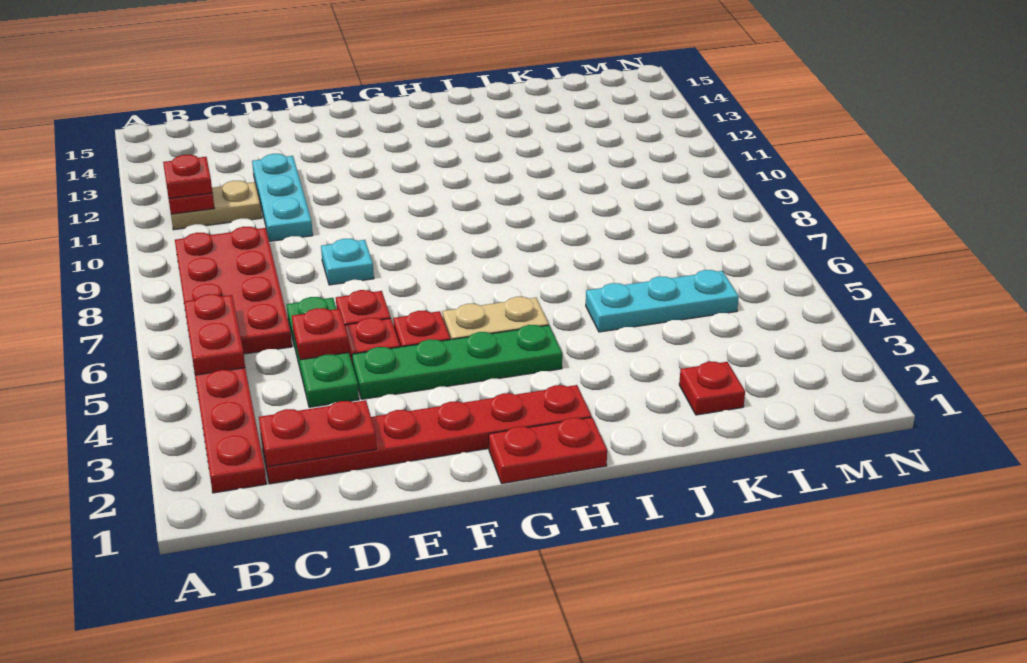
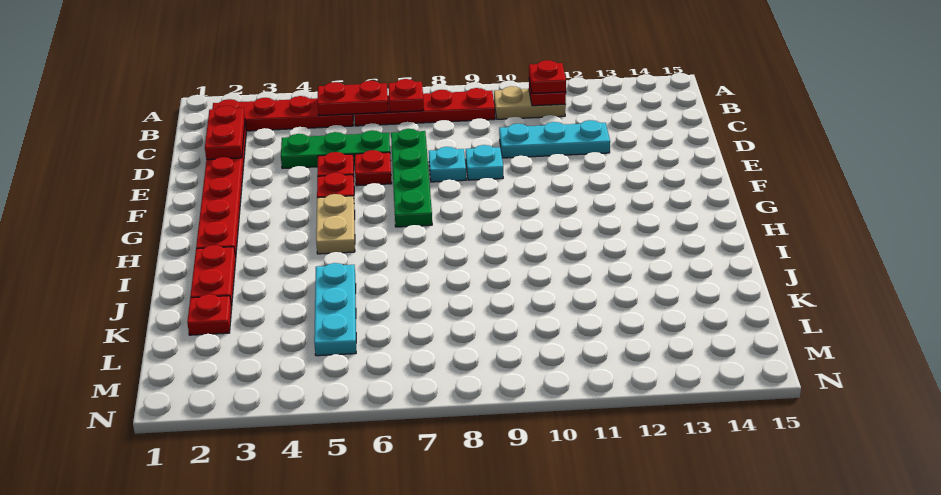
red 2x4 plate [175,227,292,354] -> red 1x4 plate [354,88,495,126]
tan 1x2 plate [171,181,262,230] -> tan 1x2 plate turned to [494,86,566,119]
red 1x1 plate [292,308,349,360] -> red 1x1 plate moved to [389,79,424,112]
green 1x4 plate [352,325,562,399] -> green 1x4 plate moved to [391,129,432,227]
none -> cyan 1x1 plate [466,145,503,180]
red 1x2 plate [489,417,607,484] -> red 1x2 plate moved to [190,245,236,307]

